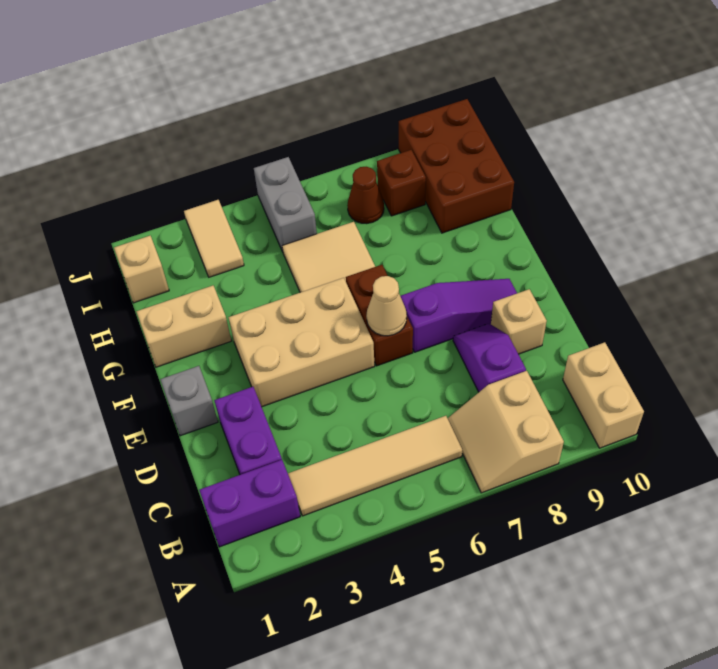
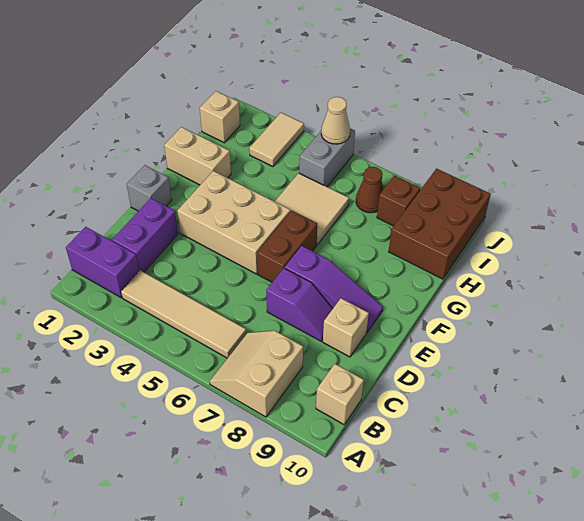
tan 1x2 brick [563,342,644,448] -> tan 1x1 brick [316,364,364,425]
purple 1x2 slope [453,324,526,392] -> purple 1x2 slope turned to [266,268,333,341]
tan 1x1 cone [366,276,407,336] -> tan 1x1 cone moved to [321,97,350,144]

